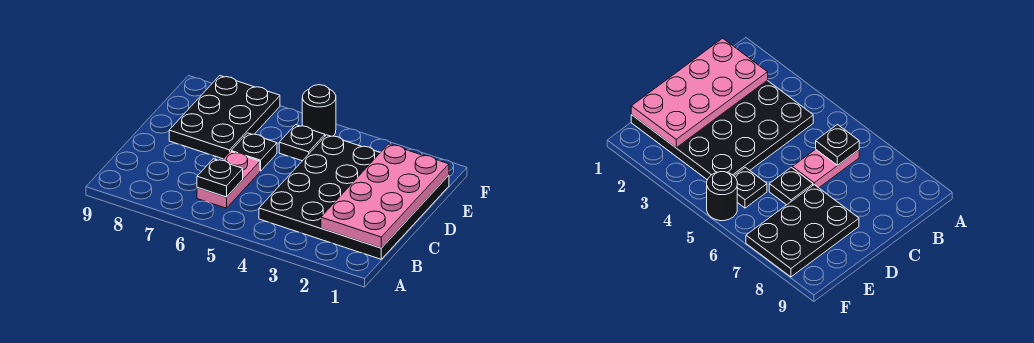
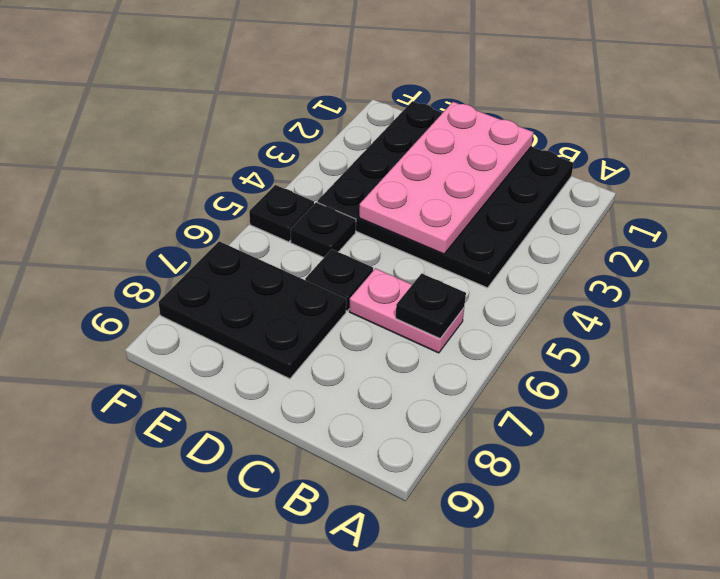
pink 2x4 plate [321,144,449,248] -> pink 2x4 plate turned to [359,102,534,254]
black 1x1 round brick [302,85,336,136] -> black 1x1 plate [249,185,314,242]

